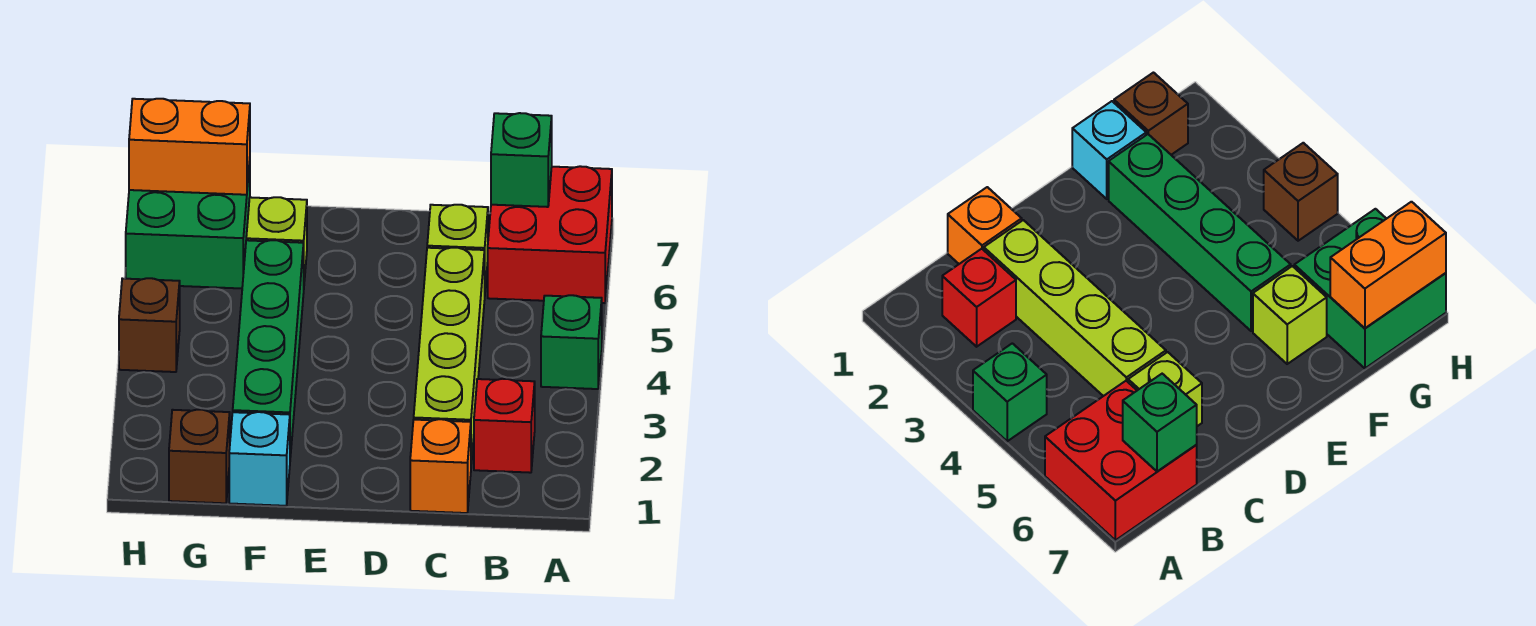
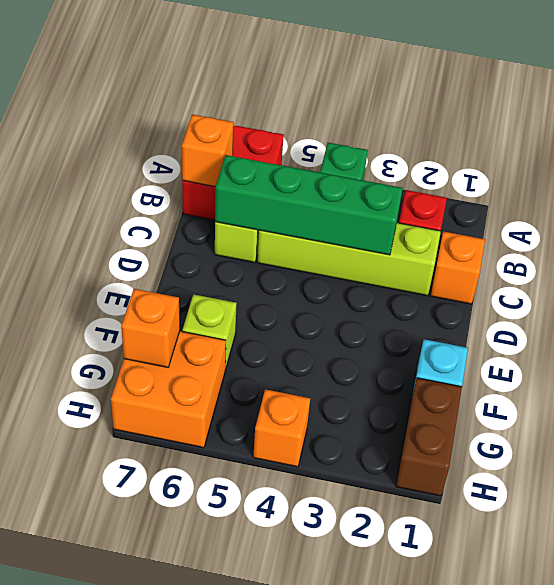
green 1x1 brick [491,113,552,207] -> orange 1x1 brick [182,114,233,187]
green 1x4 brick [233,240,304,457] -> green 1x4 brick moved to [215,155,403,255]
brown 1x1 brick [169,410,230,503] -> brown 1x2 brick [396,378,462,496]
green 2x2 brick [126,161,250,289] -> orange 2x2 brick [111,331,226,448]
orange 1x2 brick [129,99,250,195] -> orange 1x1 brick [121,289,180,367]
brown 1x1 brick [119,278,180,372] -> orange 1x1 brick [253,389,310,467]

